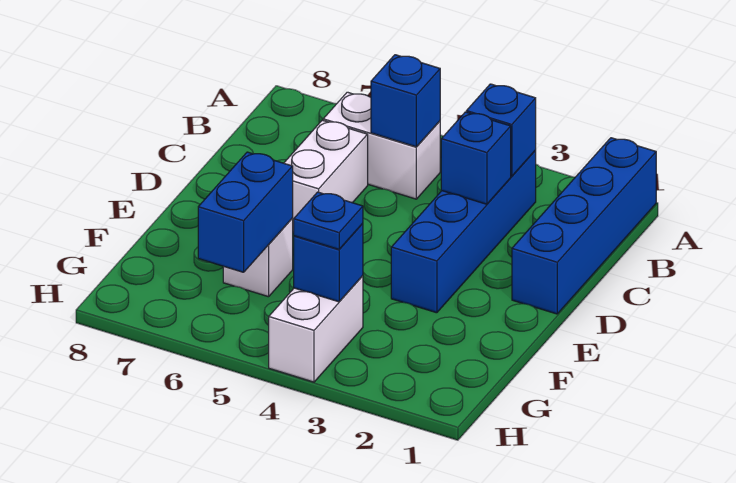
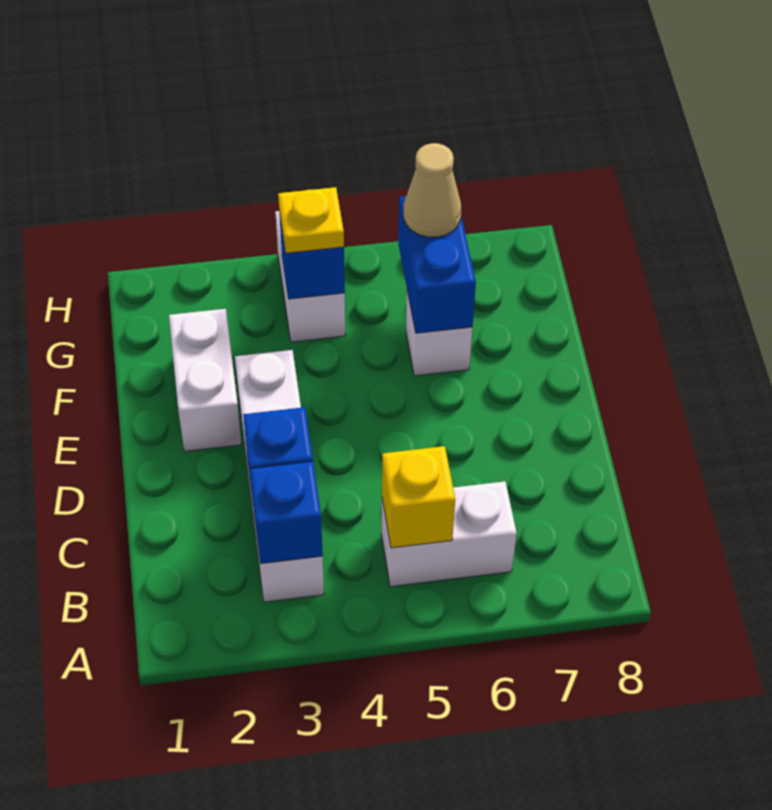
blue 1x4 brick [512,138,656,314] -> none
blue 1x4 brick [391,151,536,313] -> white 1x4 brick [235,350,324,602]
blue 1x1 brick [371,55,440,147] -> yellow 1x1 brick [382,446,455,548]
white 1x2 brick [284,120,368,233] -> white 1x2 brick moved to [169,309,242,451]
blue 1x1 plate [294,192,363,249] -> yellow 1x1 plate [278,187,344,253]
none -> tan 1x1 cone [404,143,461,237]

